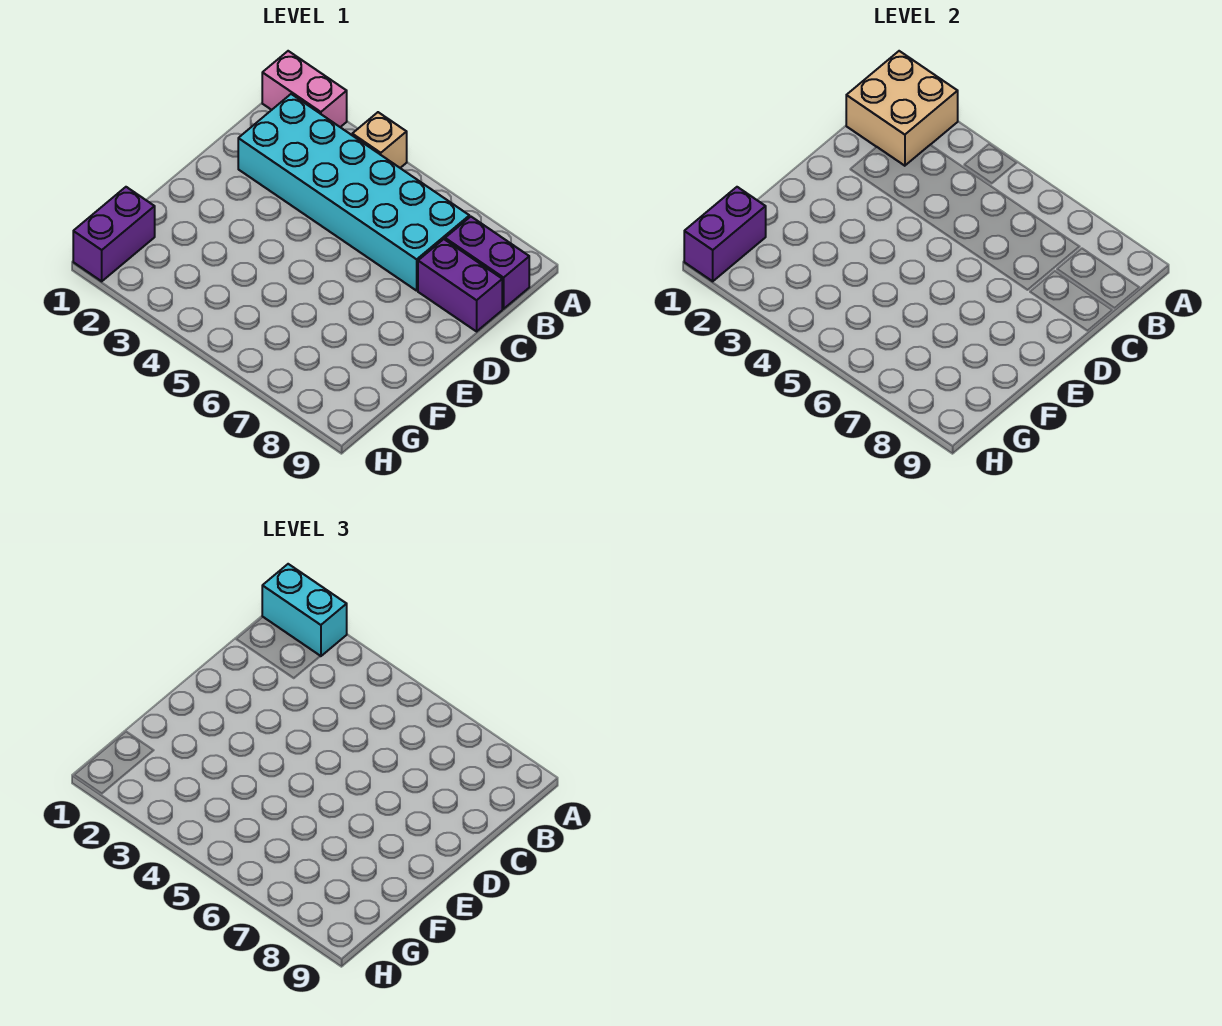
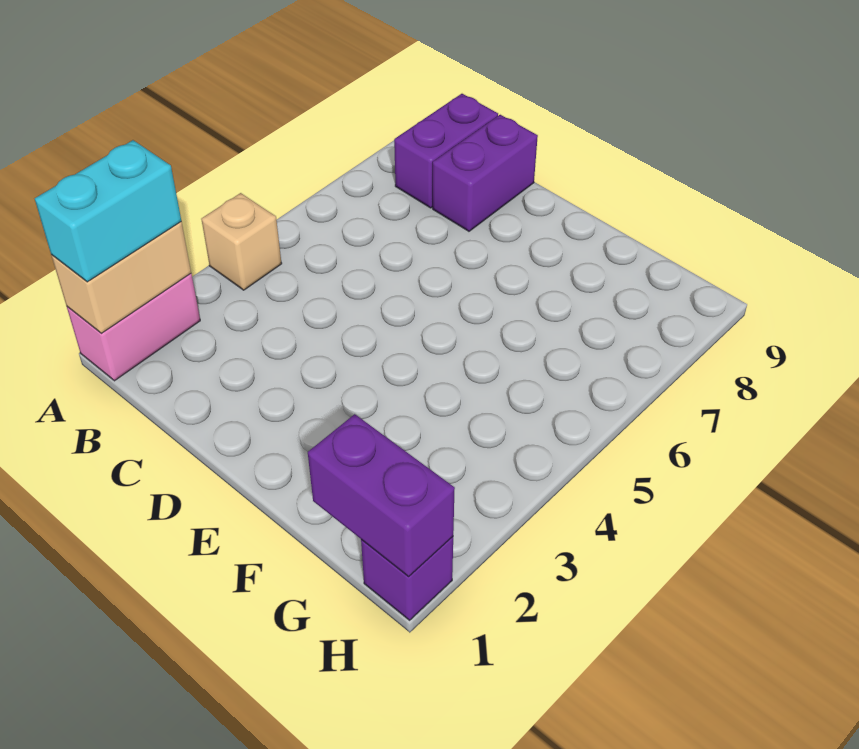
tan 2x2 brick [846,51,958,166] -> tan 1x2 brick [51,222,191,333]
cyan 2x6 brick [238,94,469,291] -> none
purple 1x2 brick [73,187,155,281] -> purple 1x1 brick [361,537,453,620]

